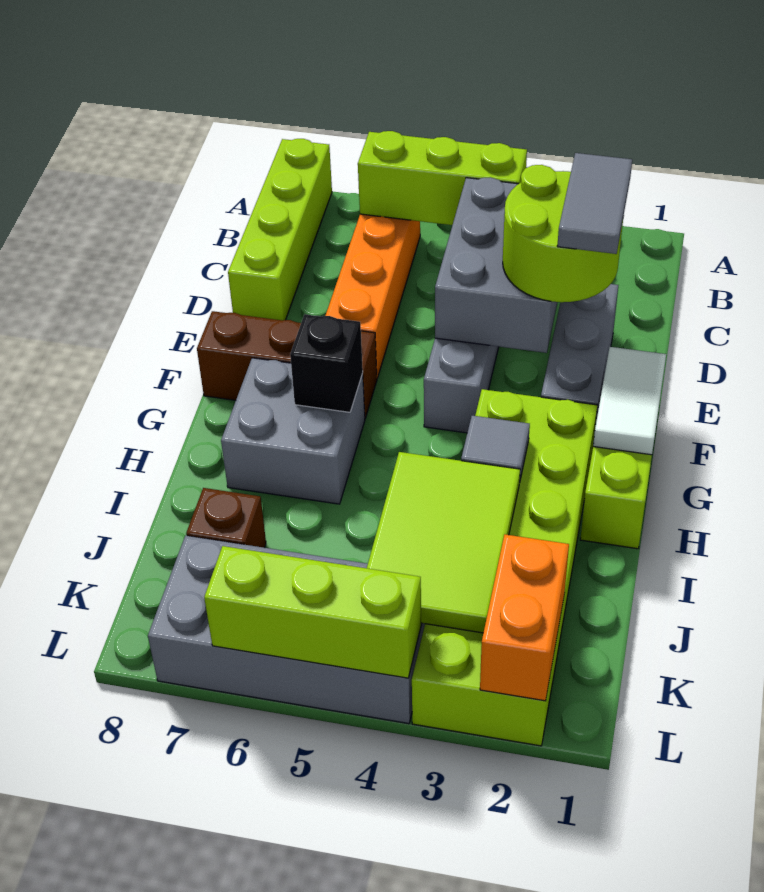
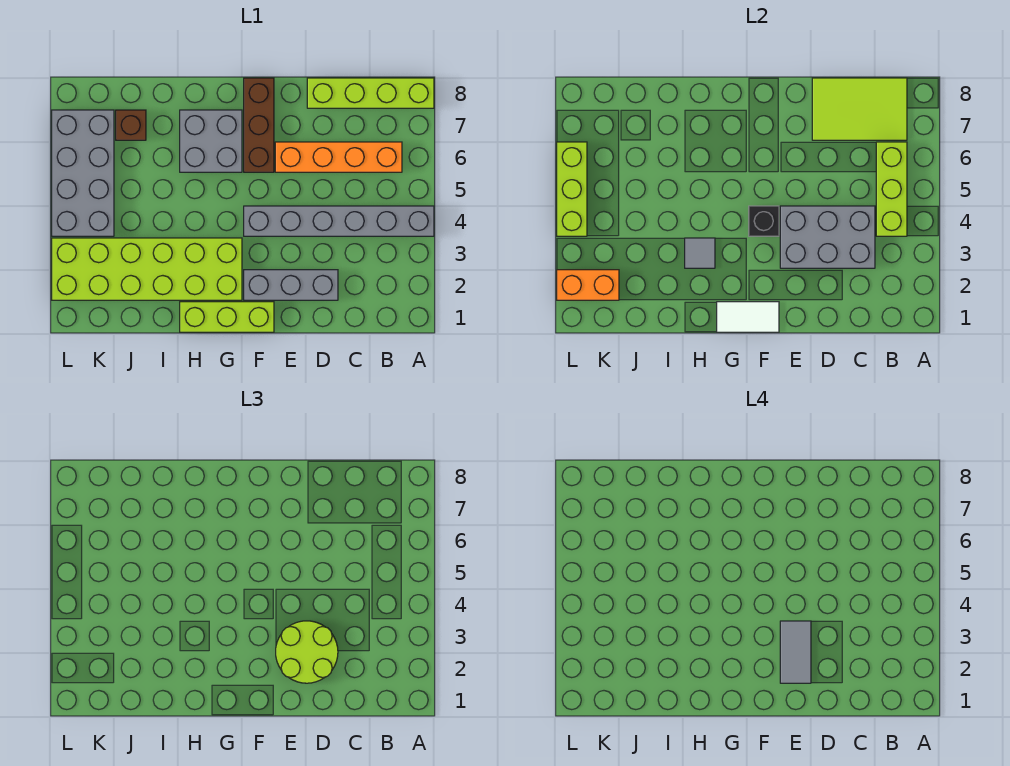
grey 1x2 tile [557,153,632,254] -> grey 1x2 tile turned to [780,621,811,683]
black 1x1 brick [290,314,363,412] -> black 1x1 brick moved to [749,206,779,236]
lime 2x3 tile [367,452,520,633] -> lime 2x3 tile moved to [812,78,907,140]

